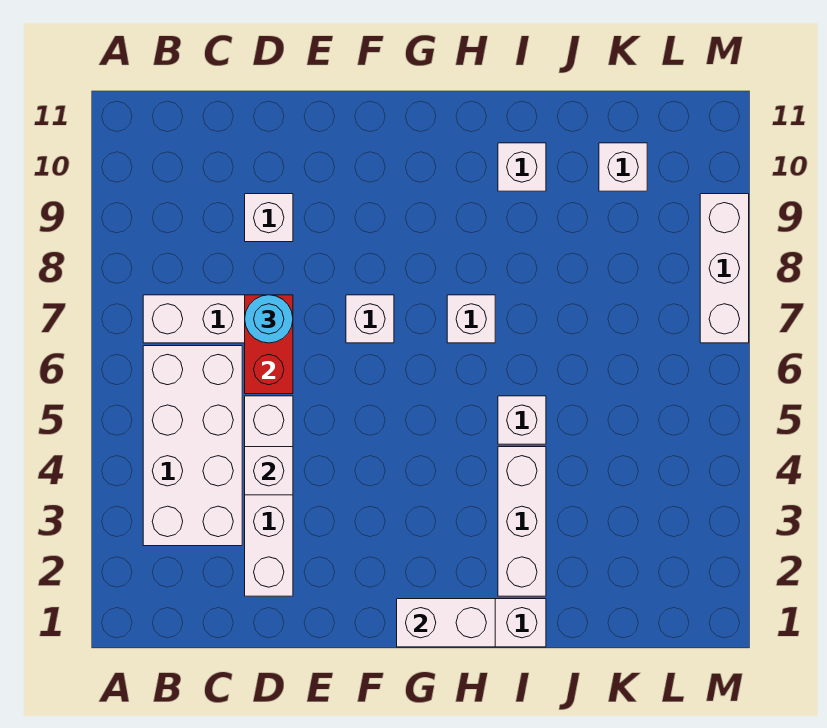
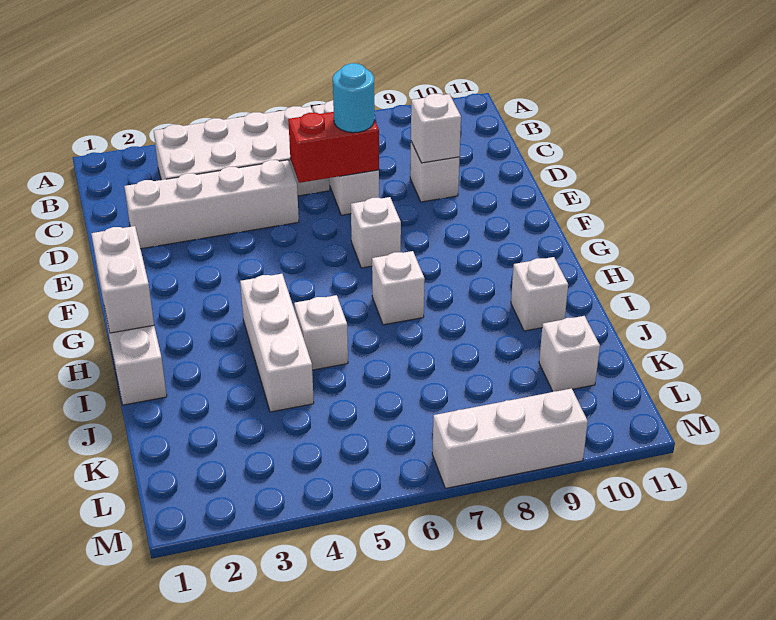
white 1x1 brick [245,447,293,495] -> white 1x1 brick moved to [411,94,461,163]
white 1x3 brick [498,447,546,596] -> white 1x3 brick turned to [240,274,314,412]

